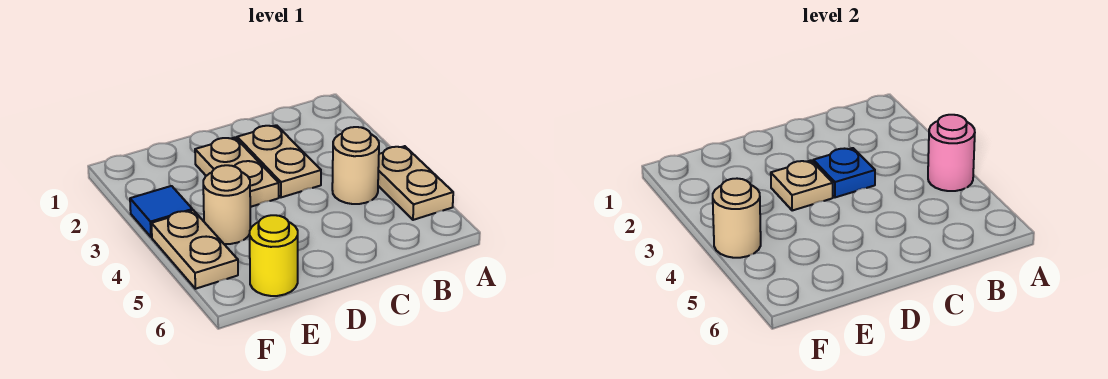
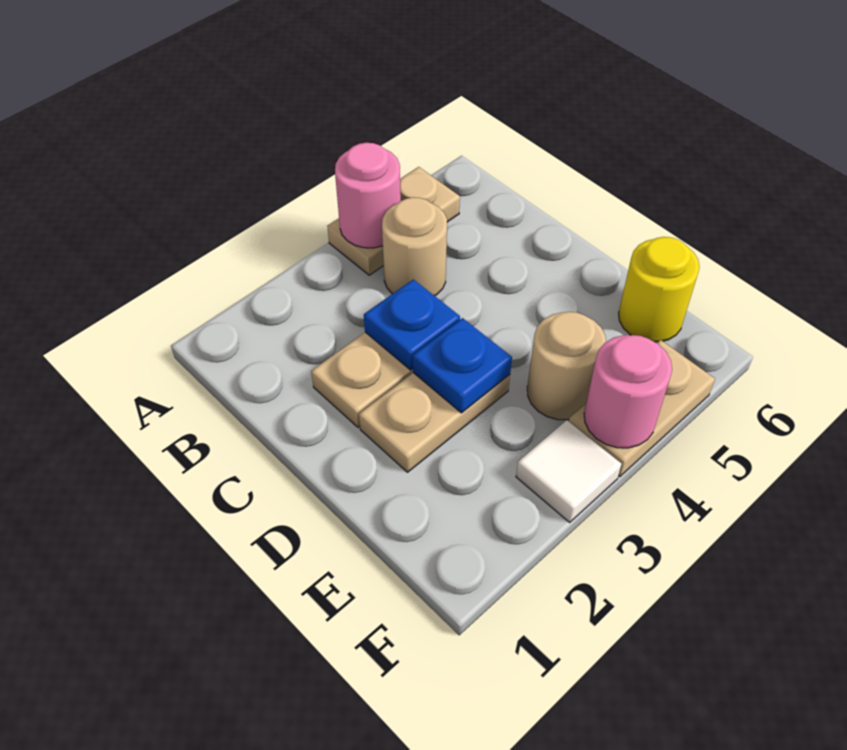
tan 1x1 plate [771,161,833,210] -> blue 1x1 plate [413,318,512,413]
blue 1x1 tile [130,186,192,237] -> white 1x1 tile [516,420,621,522]
tan 1x1 round brick [713,179,761,258] -> pink 1x1 round brick [584,335,672,448]

